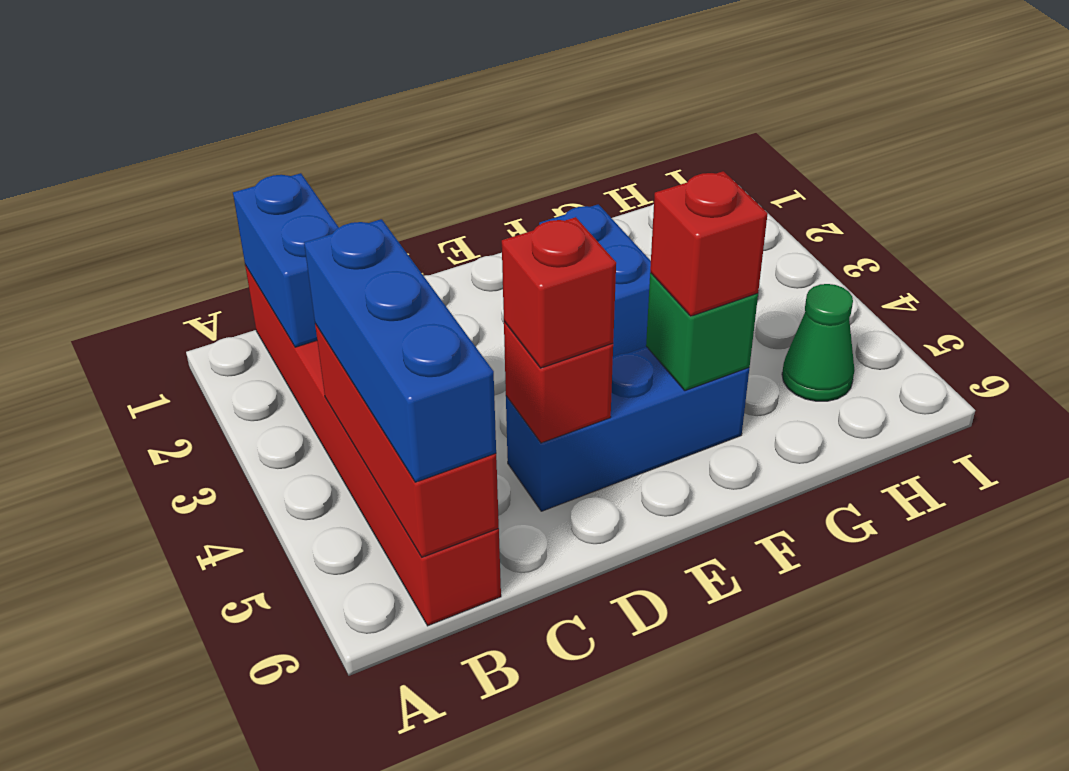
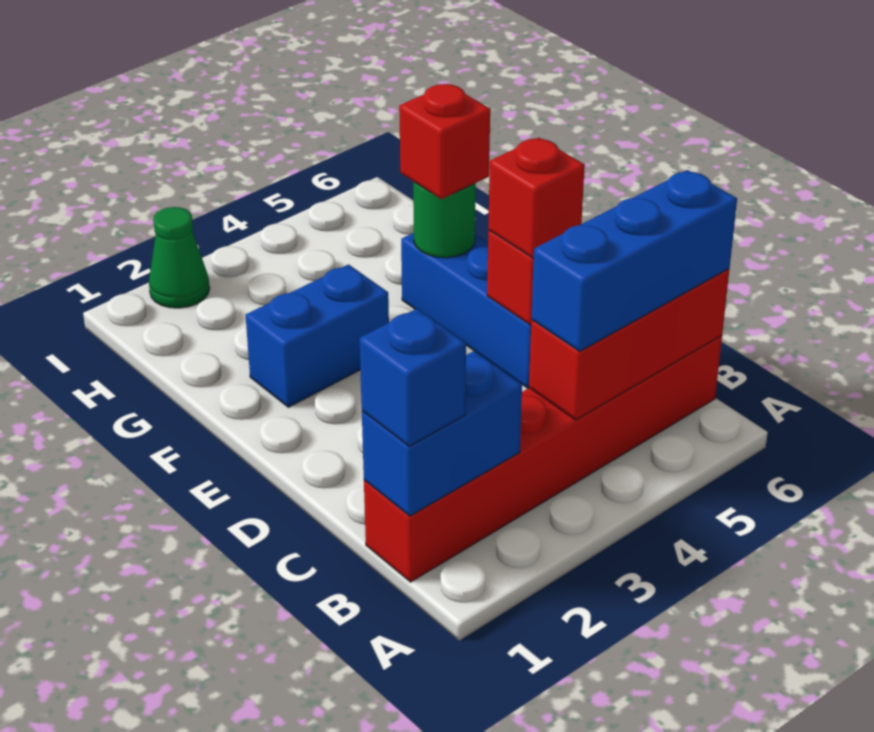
none -> blue 1x1 brick [360,309,466,446]
green 1x1 brick [646,273,758,391] -> green 1x1 round brick [413,182,476,258]
green 1x1 cone [782,284,855,401] -> green 1x1 cone moved to [149,207,210,308]

